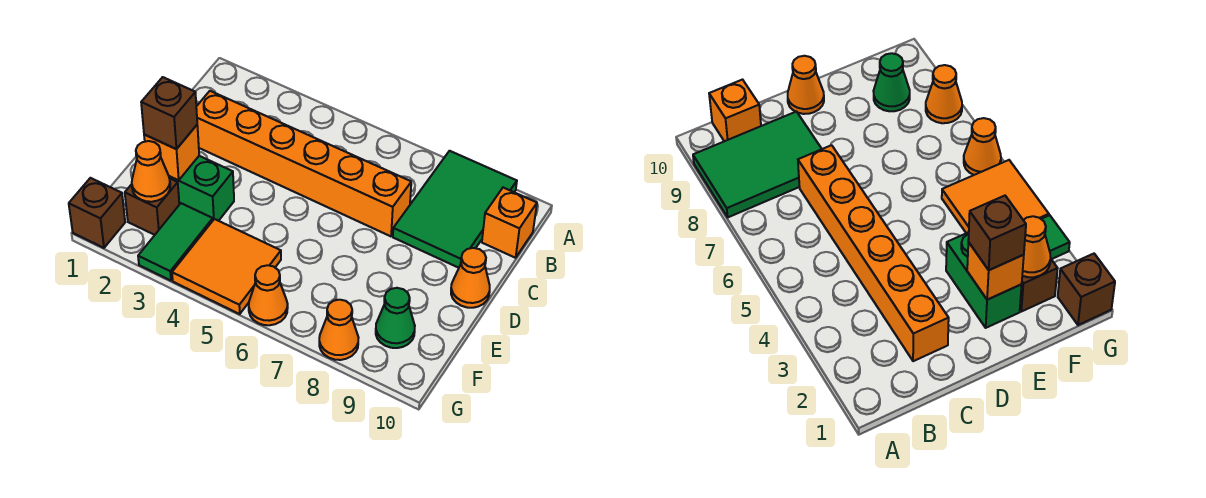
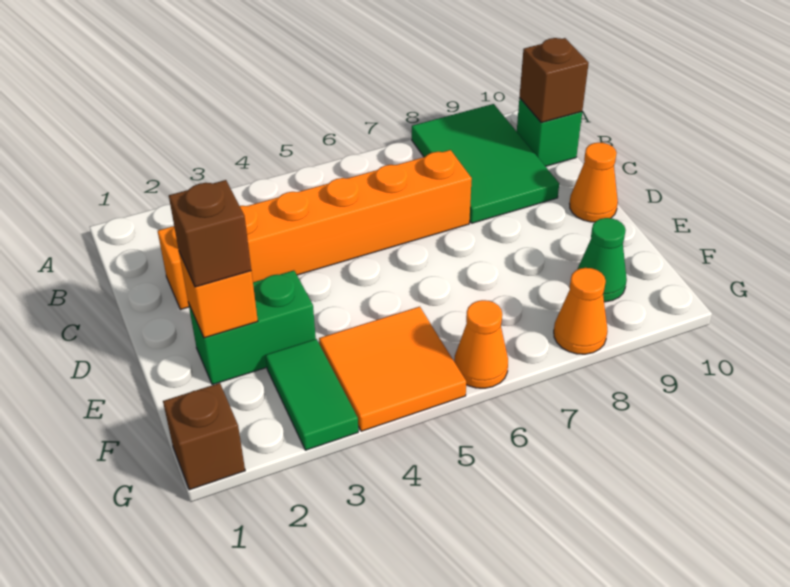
orange 1x1 brick [482,188,537,258] -> green 1x1 brick [517,98,582,166]
brown 1x1 brick [125,179,179,235] -> brown 1x1 brick moved to [520,38,589,123]
orange 1x1 cone [132,141,170,202] -> none

